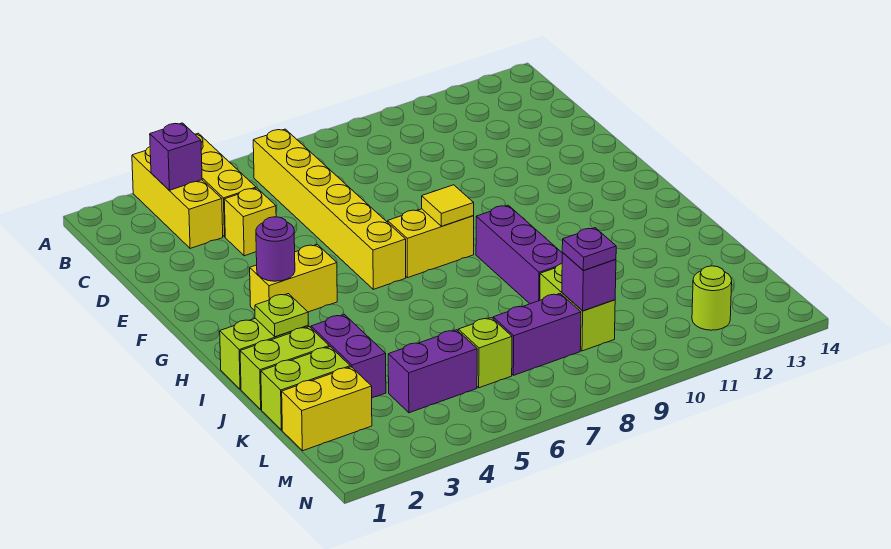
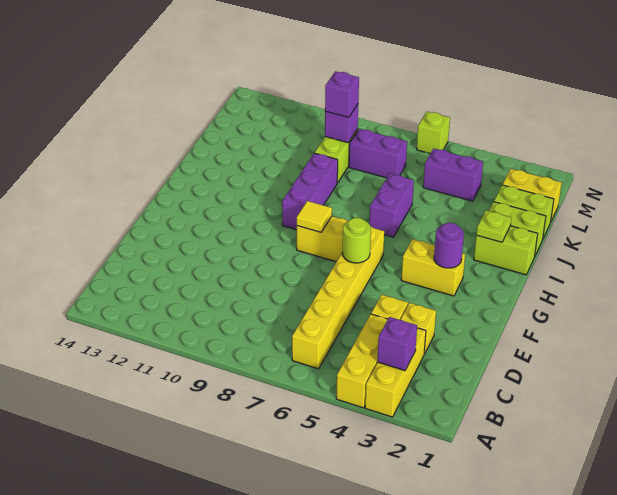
none -> yellow 1x1 brick [400,303,436,354]
purple 1x2 brick [311,315,386,398] -> purple 1x2 brick moved to [369,174,414,237]
lime 1x1 brick [458,318,512,388] -> lime 1x1 brick moved to [417,112,450,154]
purple 1x1 plate [562,228,616,271] -> purple 1x1 brick [325,71,359,117]
lime 1x1 round brick [692,266,732,330] -> lime 1x1 round brick moved to [342,218,371,263]

